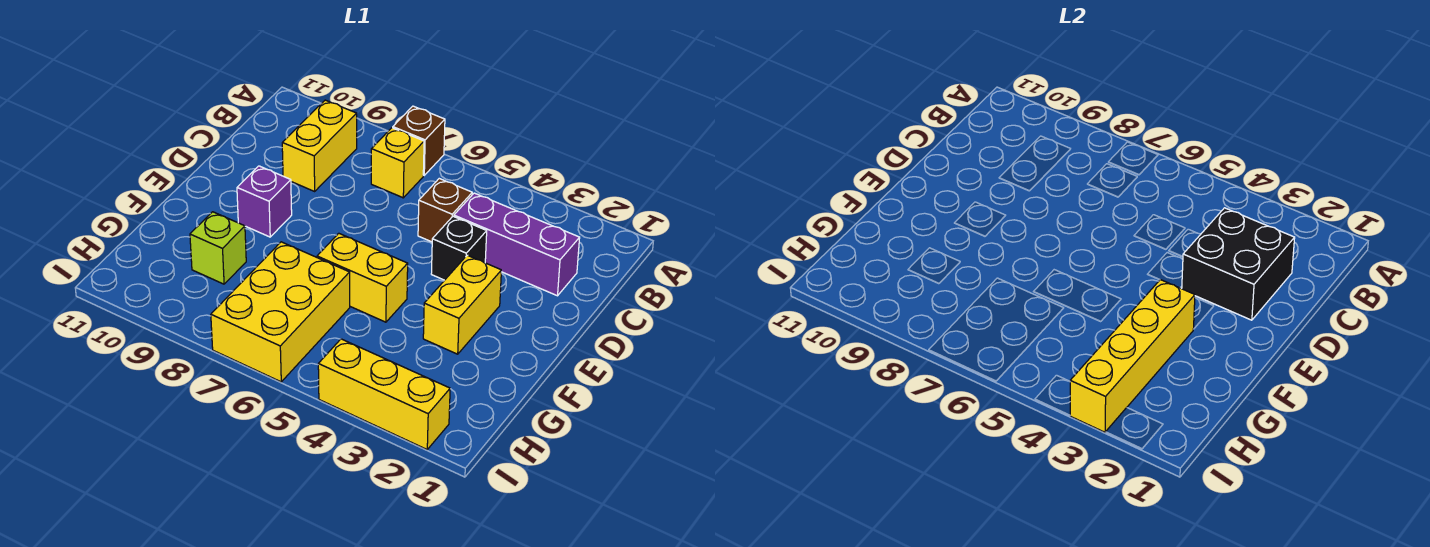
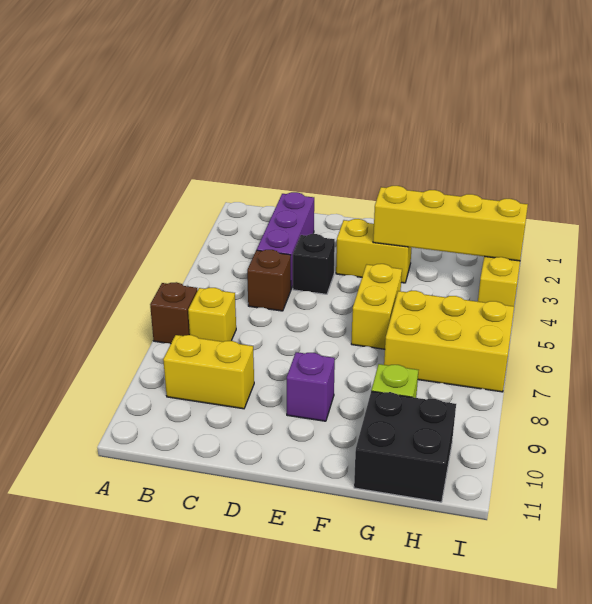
black 2x2 brick [1182,208,1295,320] -> black 2x2 brick moved to [354,391,456,502]

